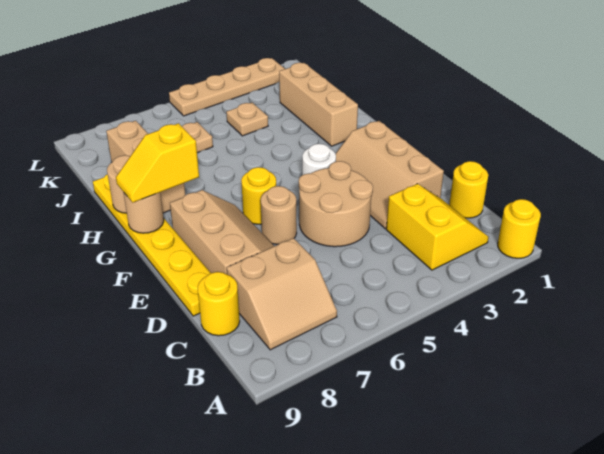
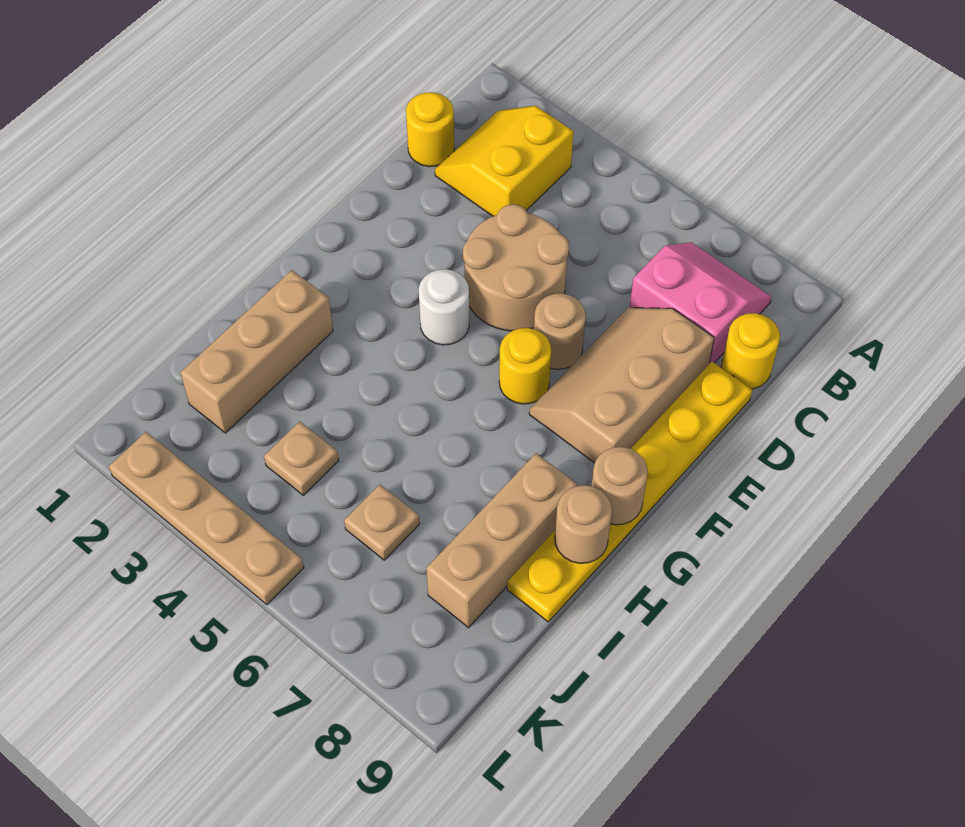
yellow 1x1 round brick [498,199,541,258] -> none
tan 2x2 slope [227,238,337,350] -> pink 2x2 slope [629,242,772,364]
tan 2x3 slope [336,121,444,229] -> none
yellow 1x2 slope [116,123,199,202] -> none

